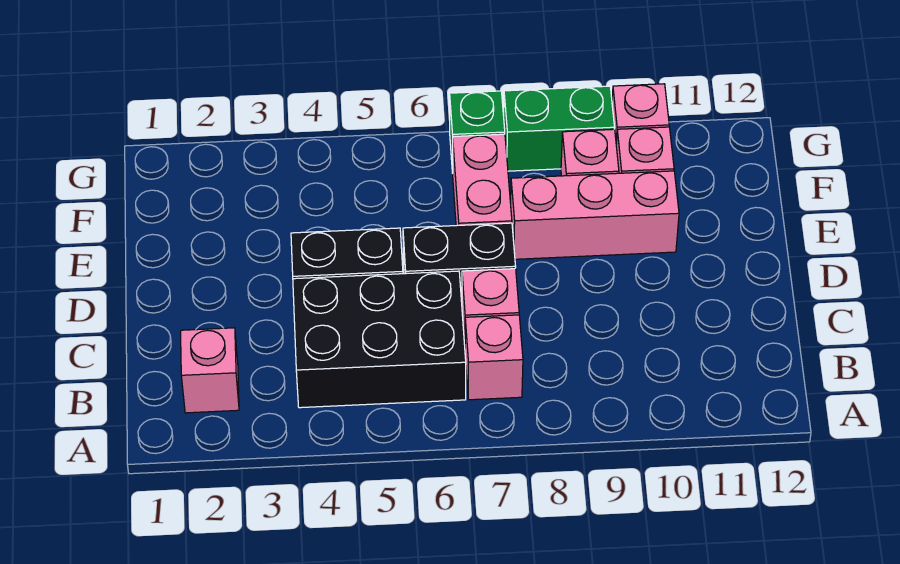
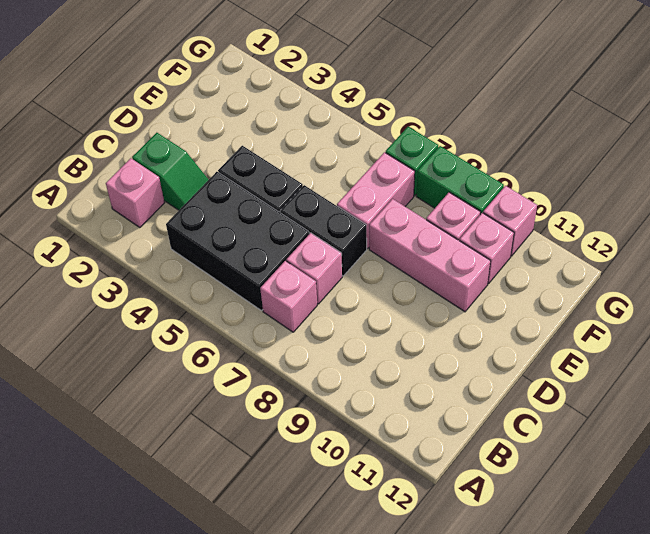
none -> green 1x2 slope [132,133,209,210]

